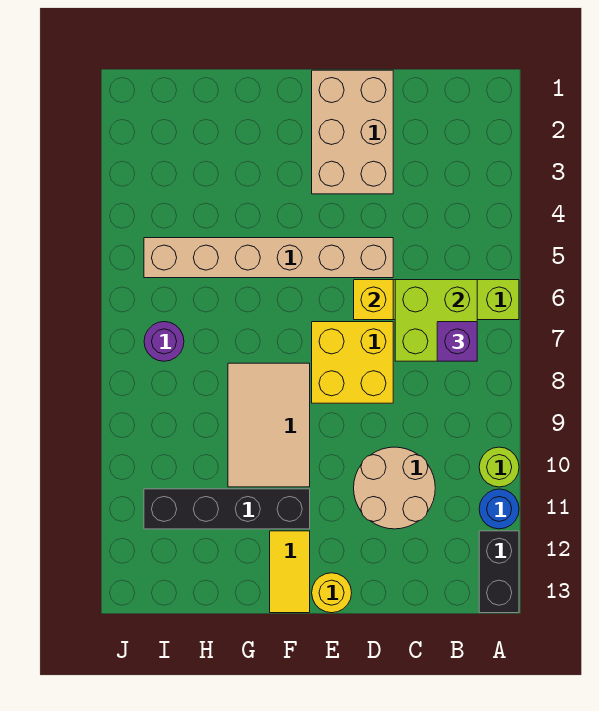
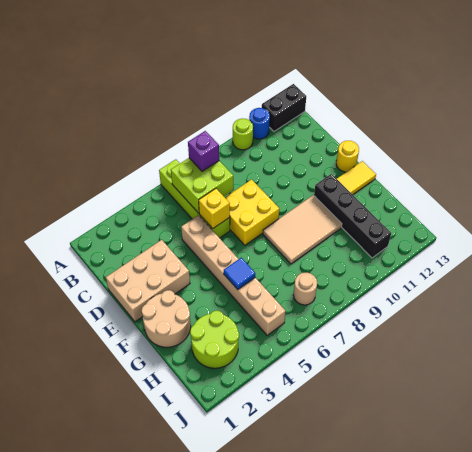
tan 2x2 round brick [354,447,435,529] -> tan 2x2 round brick moved to [142,290,191,347]
none -> blue 1x1 tile [224,258,255,289]
none -> lime 2x2 round brick [190,311,239,368]
purple 1x1 round brick [144,322,184,361] -> tan 1x1 round brick [293,273,317,305]

